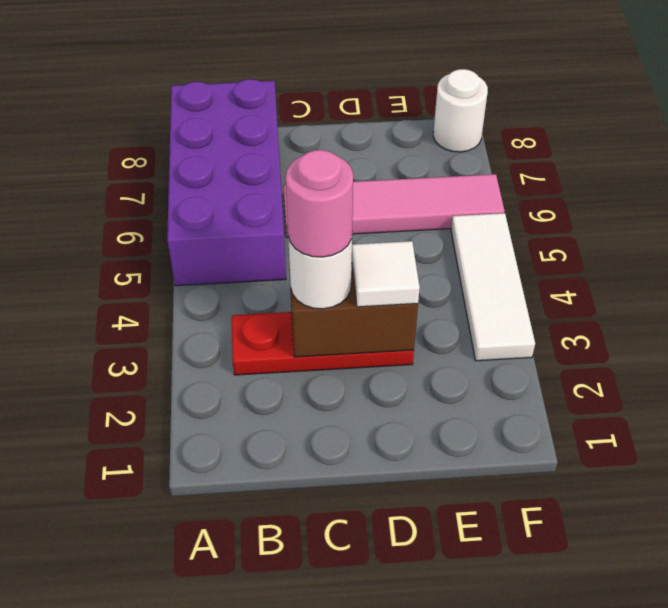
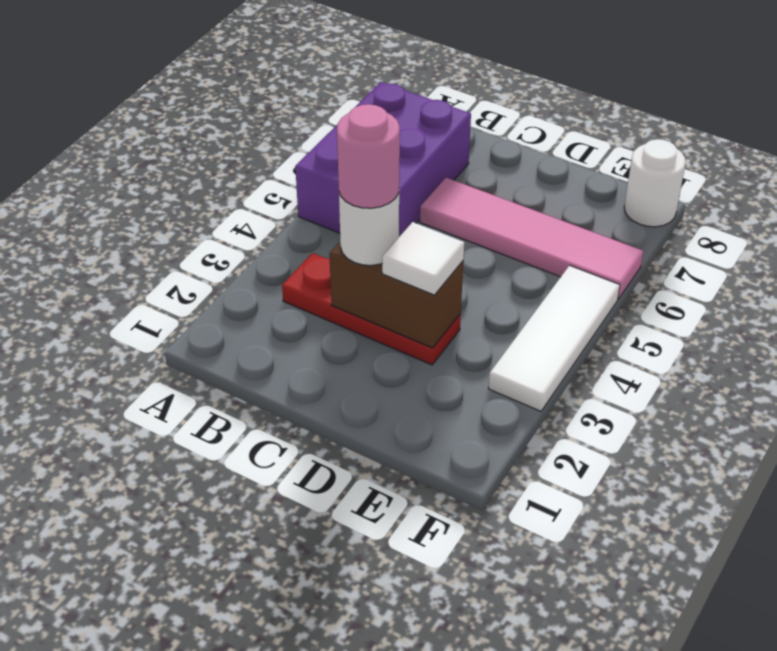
purple 2x4 brick [167,79,286,286] -> purple 2x3 brick [295,82,471,236]

